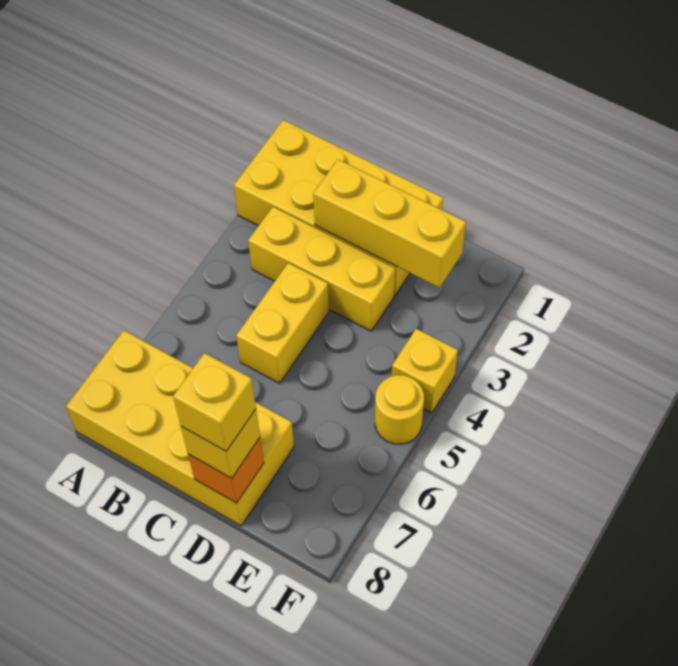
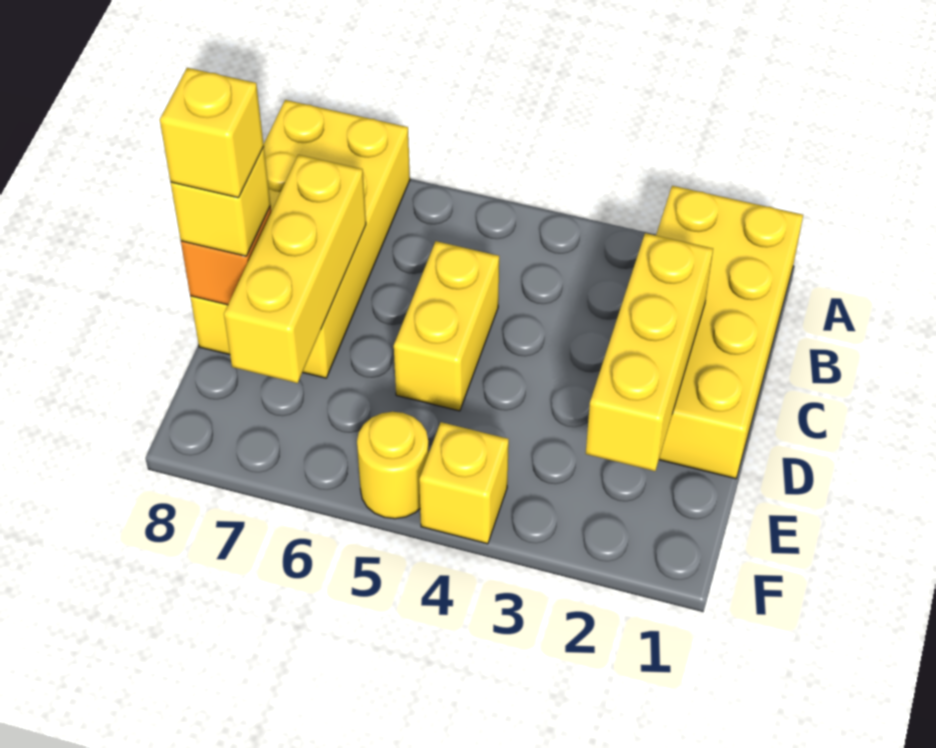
yellow 1x3 brick [248,207,395,331] -> yellow 1x3 brick moved to [224,155,366,383]
yellow 1x2 brick [236,263,329,383] -> yellow 1x2 brick turned to [394,241,499,411]

